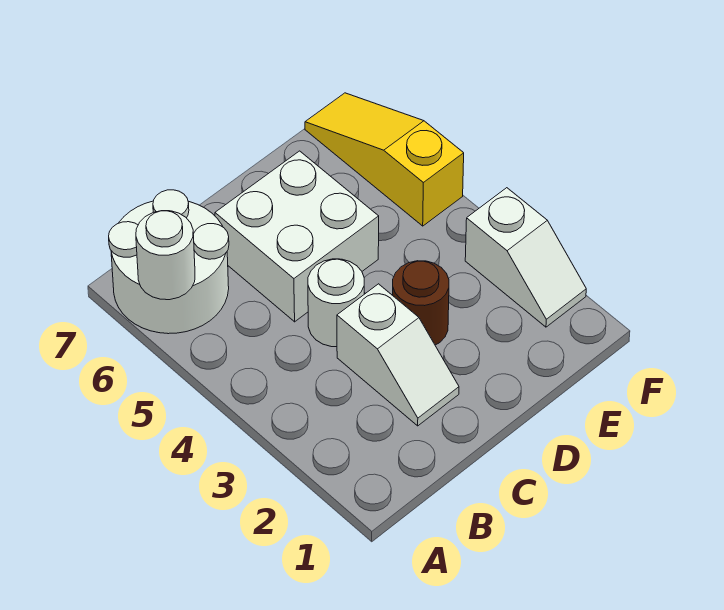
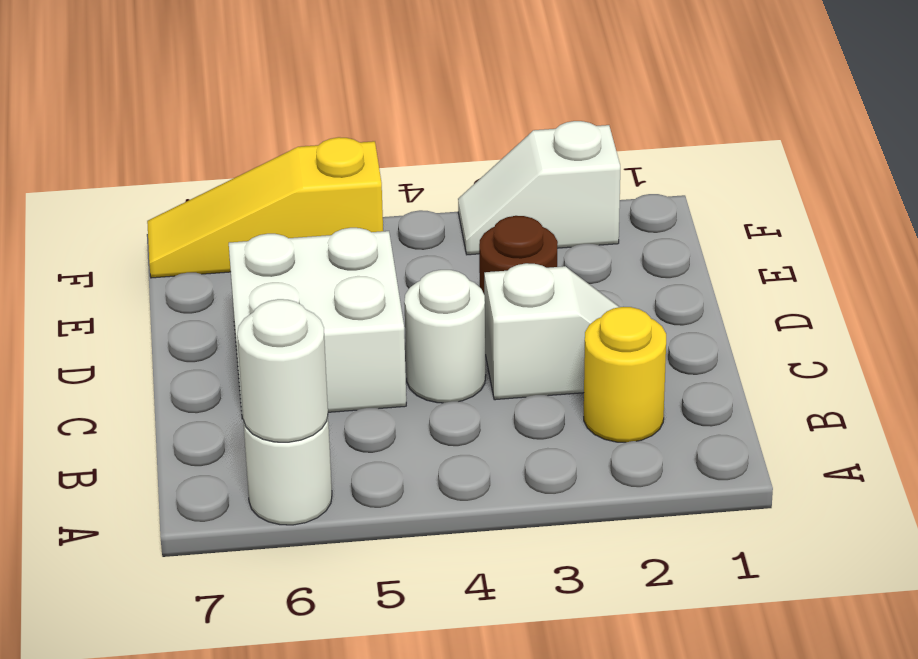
white 2x2 round brick [109,190,229,334] -> white 1x1 round brick [243,417,332,525]
none -> yellow 1x1 round brick [584,307,666,442]
white 1x2 slope [465,188,586,327] -> white 1x2 slope turned to [458,121,620,255]

